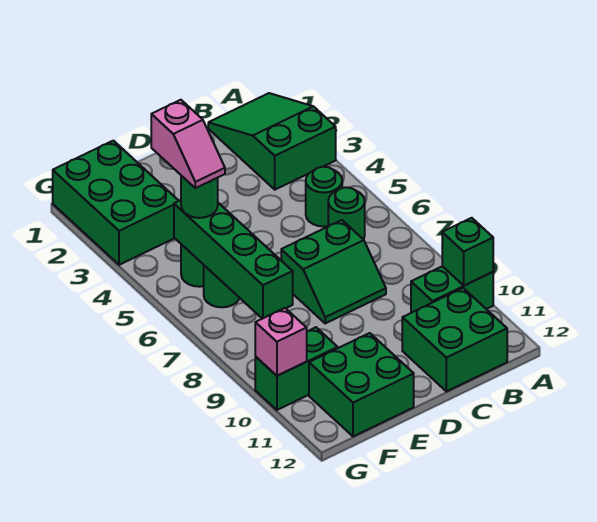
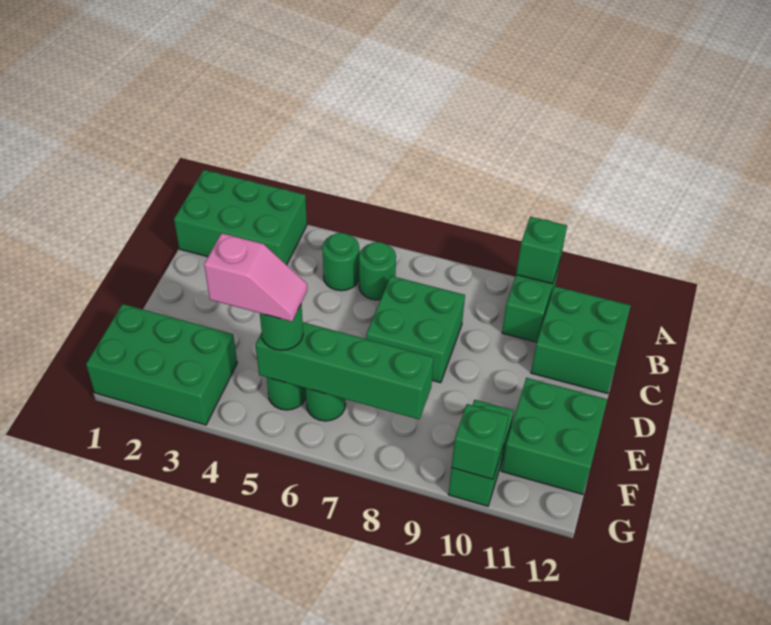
green 2x3 slope [208,93,336,190] -> green 2x3 brick [174,170,307,265]
green 2x2 slope [281,220,386,323] -> green 2x2 brick [366,276,465,383]
pink 1x1 brick [255,308,307,376] -> green 1x1 brick [452,404,508,479]

